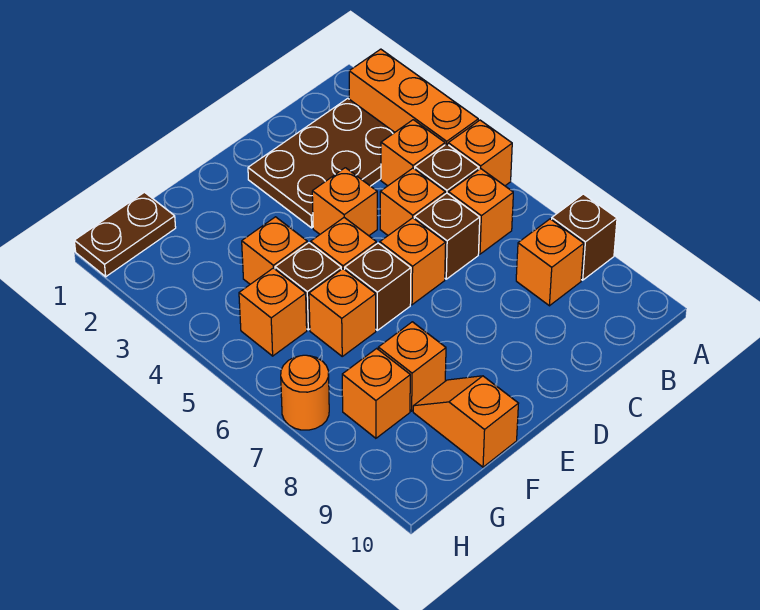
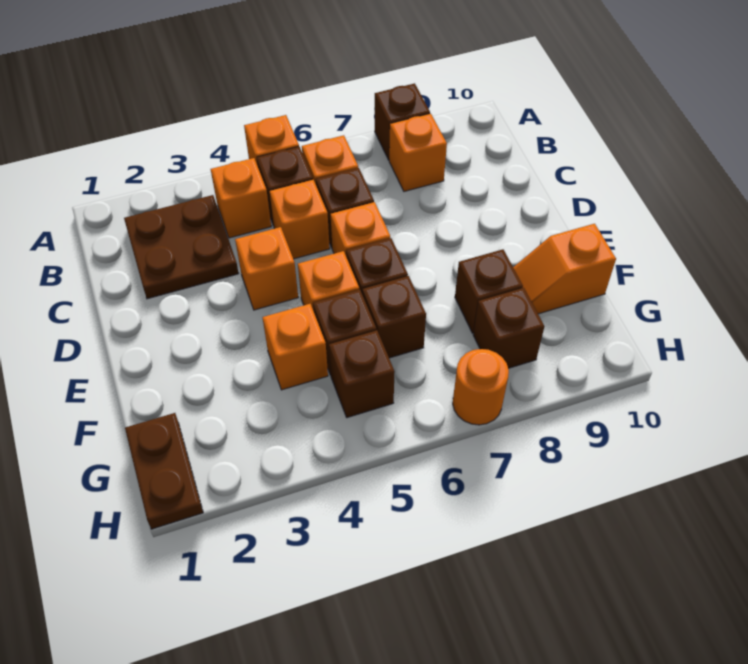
orange 1x3 brick [349,49,478,145] -> none
brown 2x3 plate [248,98,395,228] -> brown 2x2 plate [124,195,239,299]
orange 1x1 brick [309,269,376,356] -> brown 1x1 brick [362,276,426,358]
orange 1x1 brick [378,322,446,411] -> brown 1x1 brick [455,249,523,333]
orange 1x1 brick [239,268,307,356] -> brown 1x1 brick [329,330,395,418]
orange 1x1 brick [342,348,410,438] -> brown 1x1 brick [473,288,544,368]

